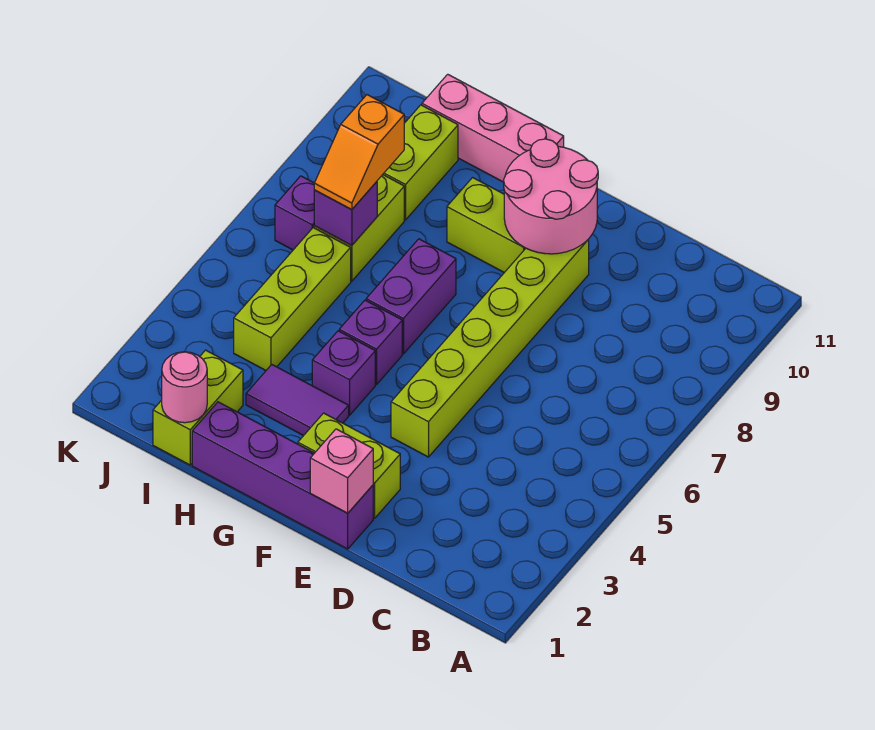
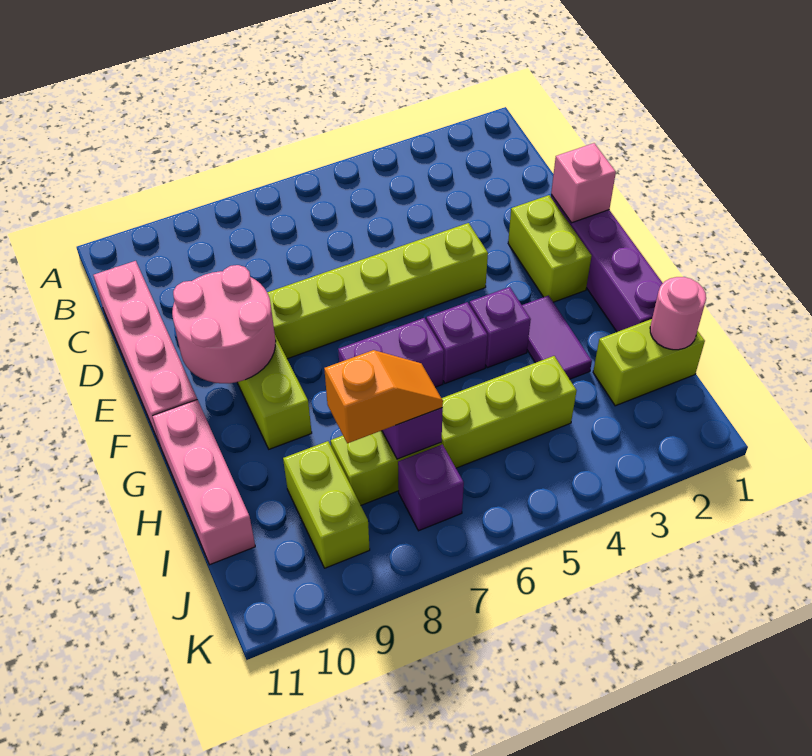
none -> pink 1x4 brick [93,261,197,444]
lime 1x2 brick [383,105,458,220] -> lime 1x2 brick turned to [283,441,370,568]

